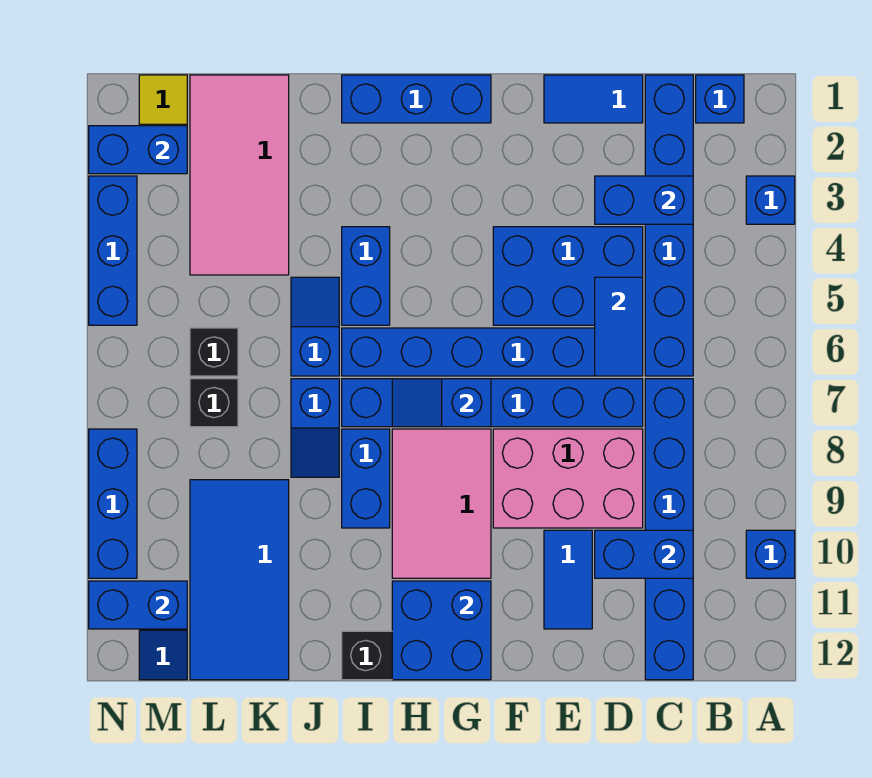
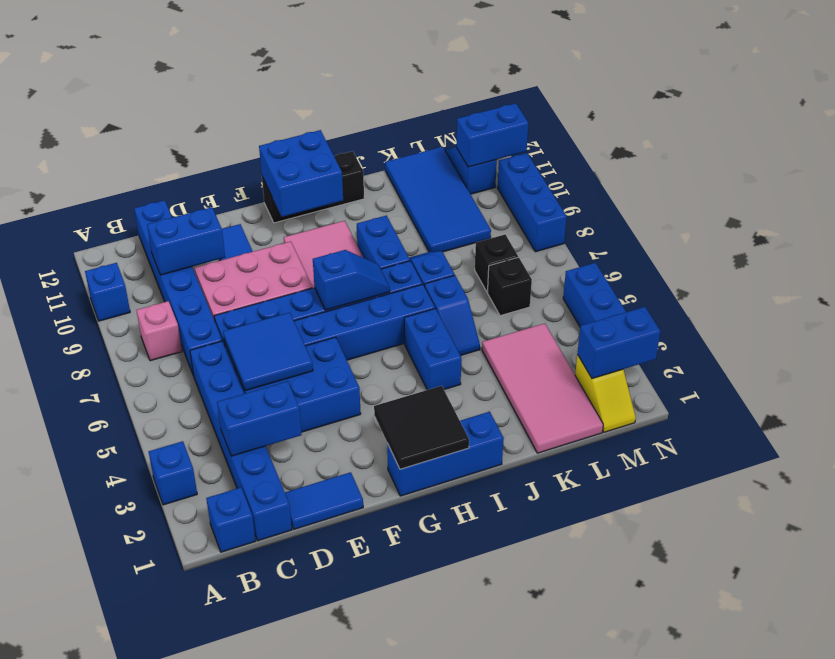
none -> pink 1x1 brick [136,301,182,361]
blue 1x2 tile [595,277,643,376] -> blue 2x2 tile [223,312,313,391]
none -> black 2x2 tile [374,386,469,469]

